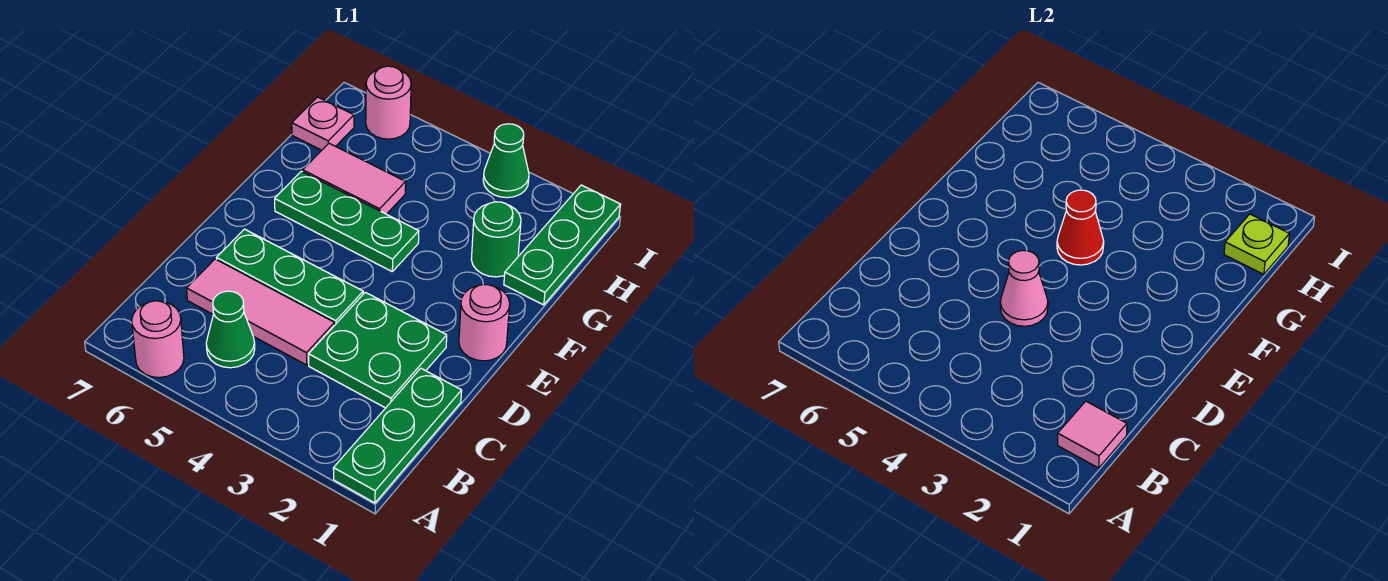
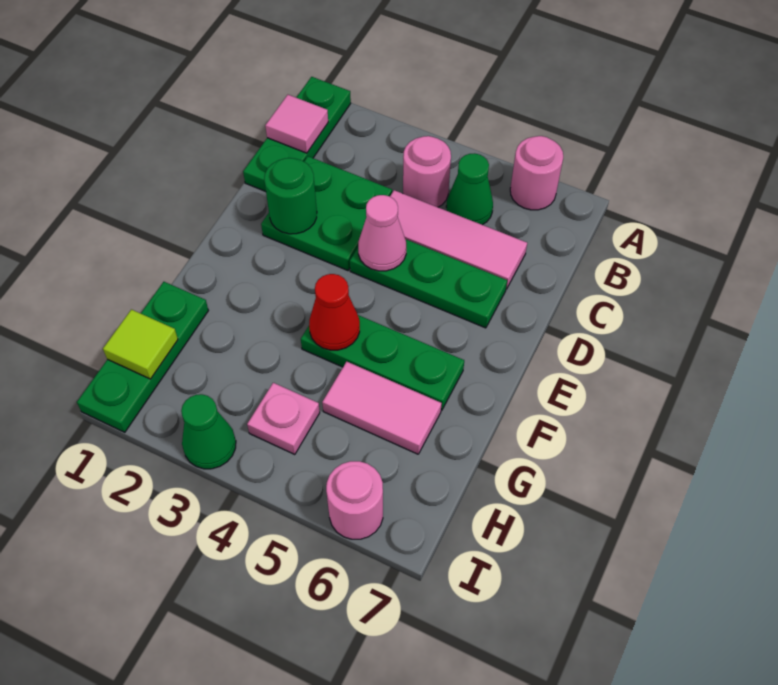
pink 1x1 round brick [459,285,510,361] -> pink 1x1 round brick moved to [403,136,451,207]
green 1x1 round brick [471,202,521,277] -> green 1x1 round brick moved to [264,158,317,234]
lime 1x1 plate [1224,214,1289,274] -> lime 1x1 tile [103,309,178,379]
pink 1x1 plate [292,97,354,150] -> pink 1x1 plate moved to [247,383,320,455]

